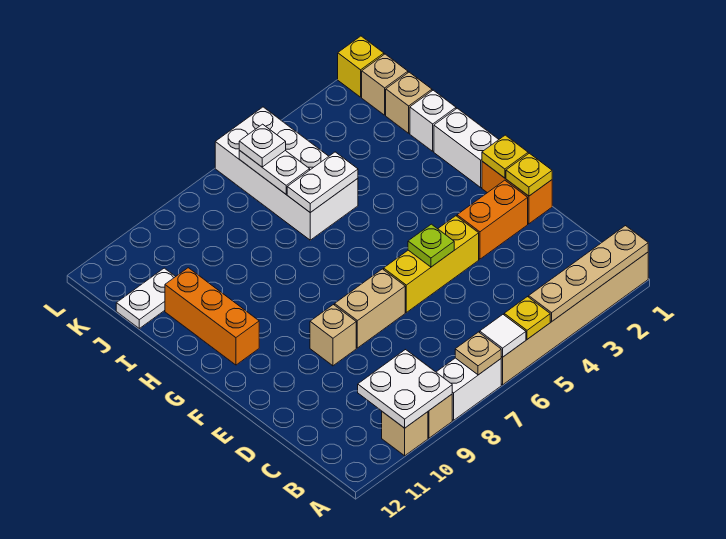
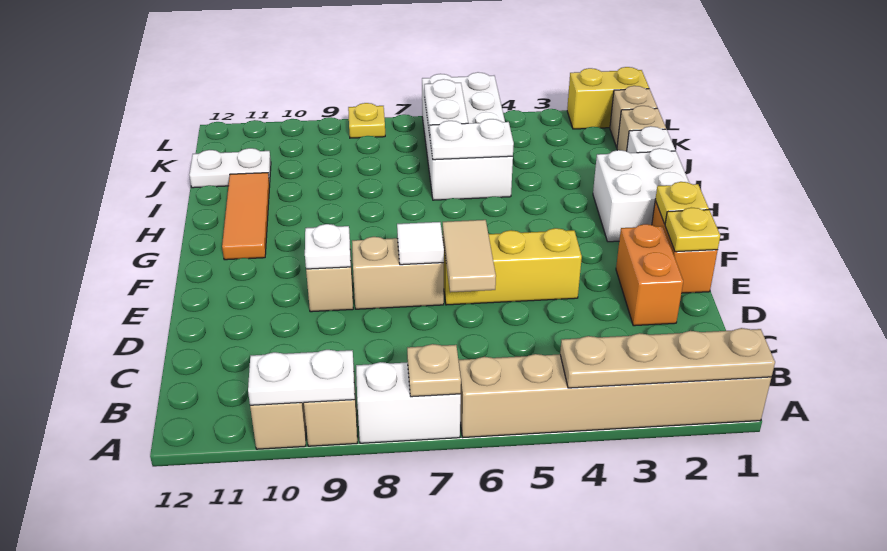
yellow 1x1 plate [504,297,550,339] -> yellow 1x1 plate moved to [348,103,385,138]
white 1x1 tile [480,315,526,357] -> white 1x1 tile moved to [397,222,444,265]
white 2x2 plate [358,350,452,428] -> white 1x2 plate [248,350,355,405]
none -> tan 1x2 tile [443,220,496,292]
orange 1x2 brick [457,180,528,259] -> orange 1x2 brick turned to [616,224,683,326]
lime 1x1 plate [408,224,454,267] -> none
white 1x2 brick [434,108,499,187] -> white 2x2 brick [593,148,689,242]
orange 1x3 brick [165,268,259,365] -> orange 1x3 tile [222,173,270,260]
white 1x1 plate [239,124,286,167] -> white 1x1 plate moved to [305,224,351,269]
yellow 1x1 brick [338,36,384,97] -> yellow 1x2 brick [567,67,649,129]

